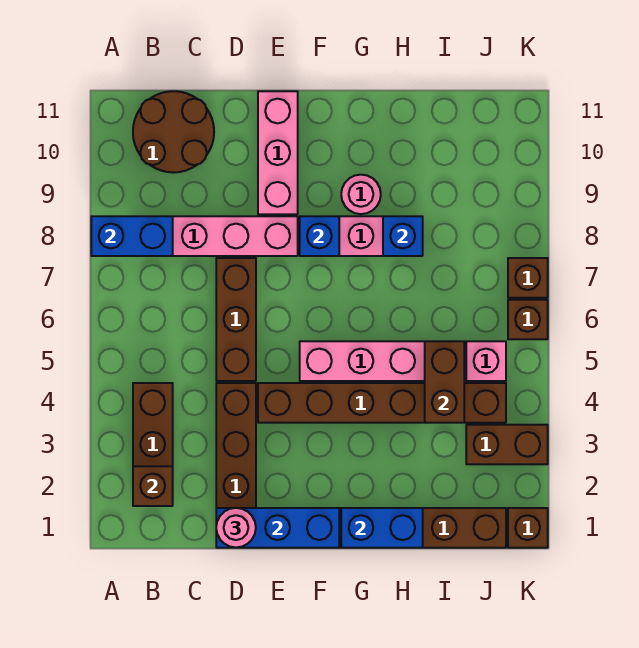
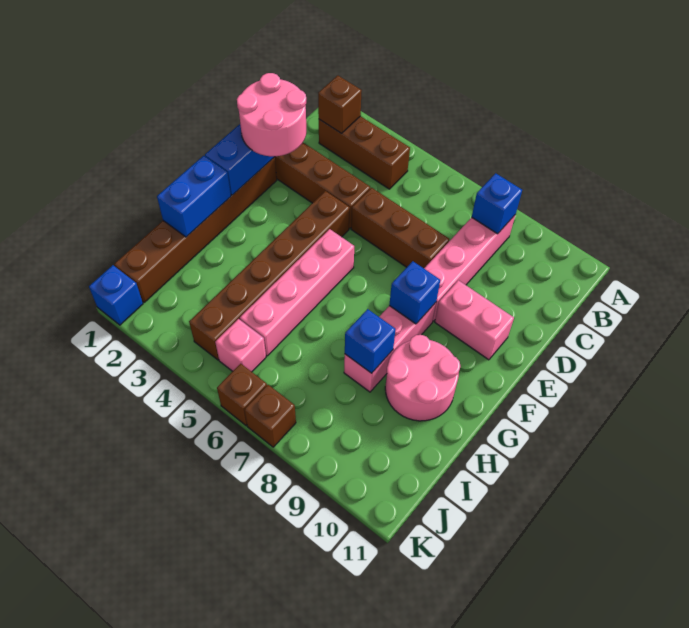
blue 1x2 brick [91,216,173,256] -> blue 1x1 brick [472,173,522,234]
brown 2x2 round brick [133,91,214,173] -> none
pink 1x1 round brick [216,508,256,548] -> pink 2x2 round brick [237,73,307,156]
pink 1x3 brick [258,91,298,214] -> pink 1x2 brick [435,280,514,360]
pink 1x1 round brick [341,175,381,214] -> pink 2x2 round brick [385,335,460,421]
brown 1x2 brick [425,341,464,423] -> none
brown 1x2 brick [466,425,548,464] -> none
brown 1x1 brick [508,508,548,548] -> blue 1x1 brick [89,265,143,325]

